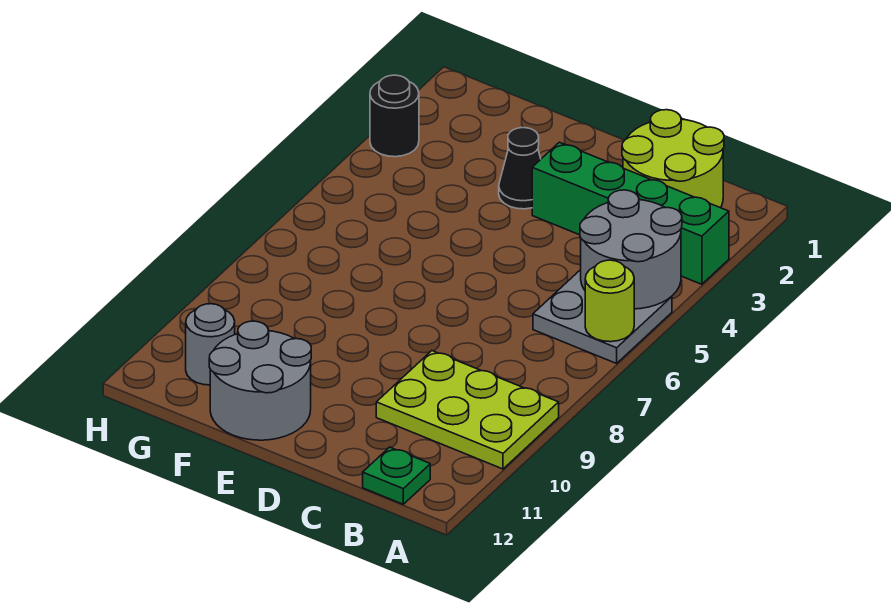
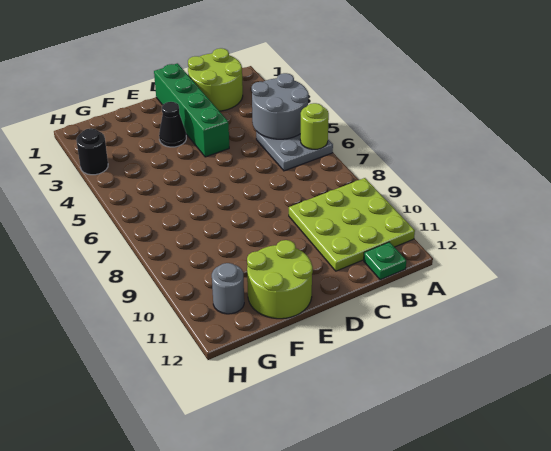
green 1x4 brick [532,142,729,284] -> green 1x4 brick turned to [154,63,229,157]
lime 2x3 plate [376,351,559,469] -> lime 3x3 plate [289,178,415,271]
grey 2x2 round brick [209,321,311,440] -> lime 2x2 round brick [247,240,313,319]

